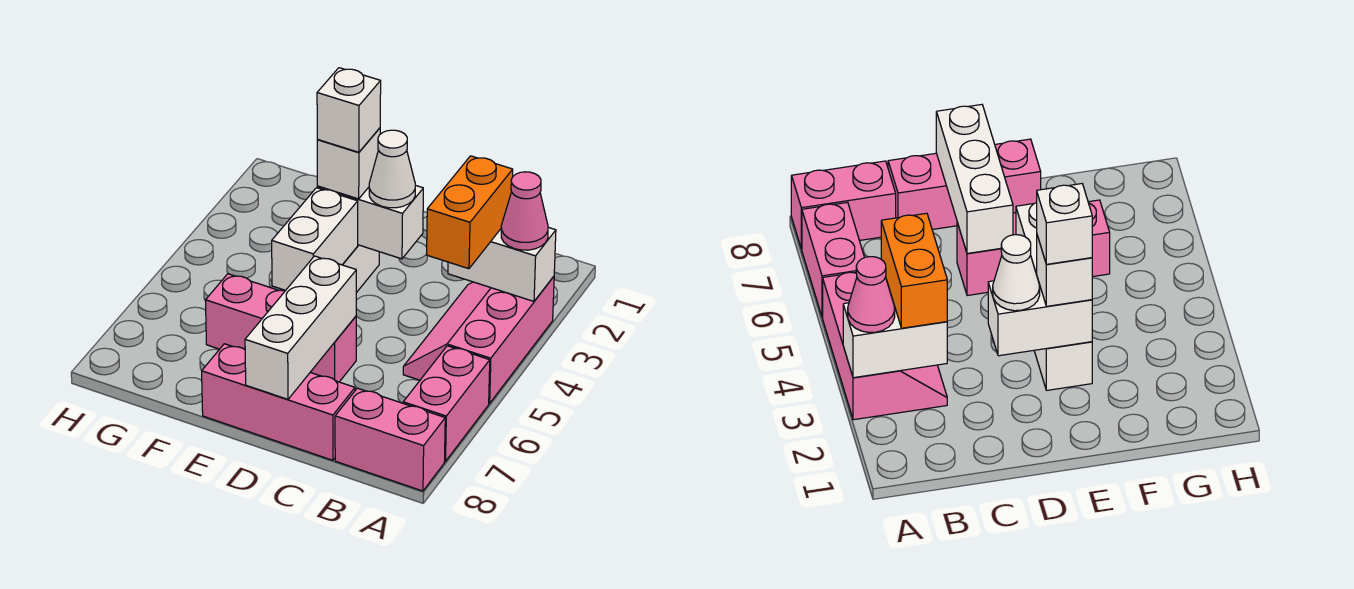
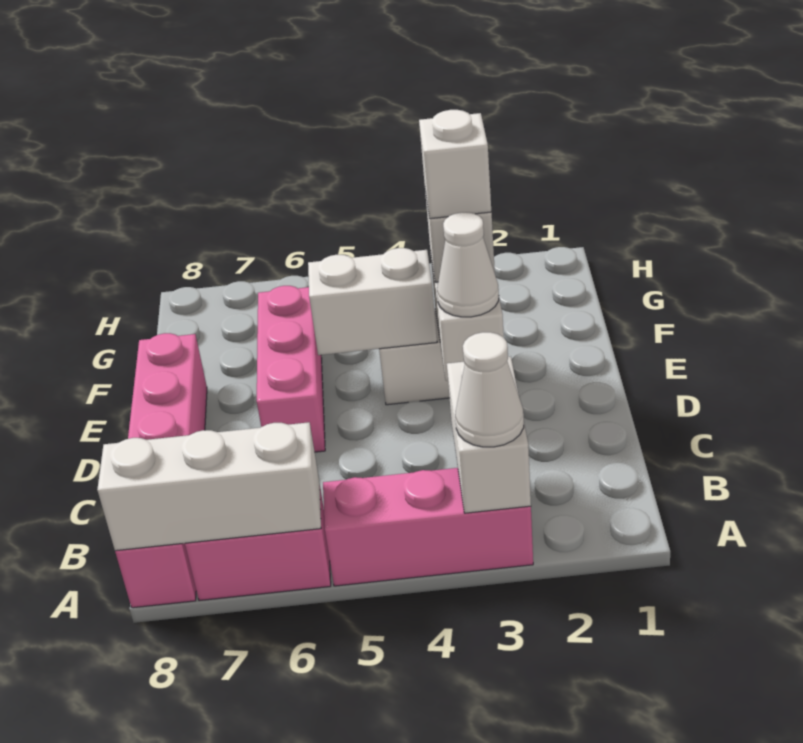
pink 1x1 cone [501,172,548,250] -> white 1x1 cone [455,332,524,447]
orange 1x2 brick [427,156,513,269] -> none
white 1x3 brick [245,256,356,399] -> white 1x3 brick moved to [97,422,321,551]

